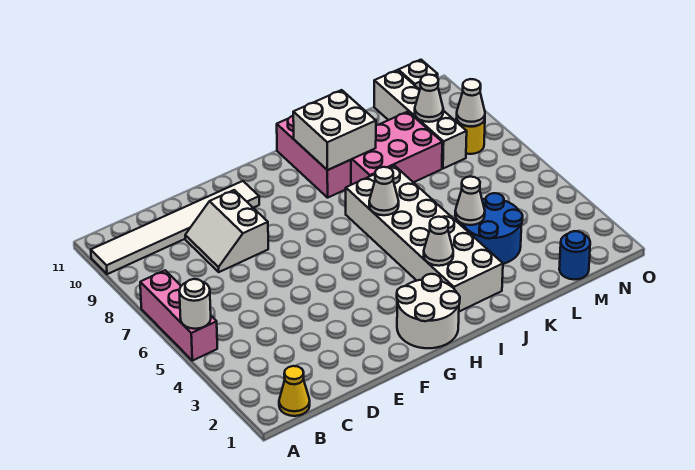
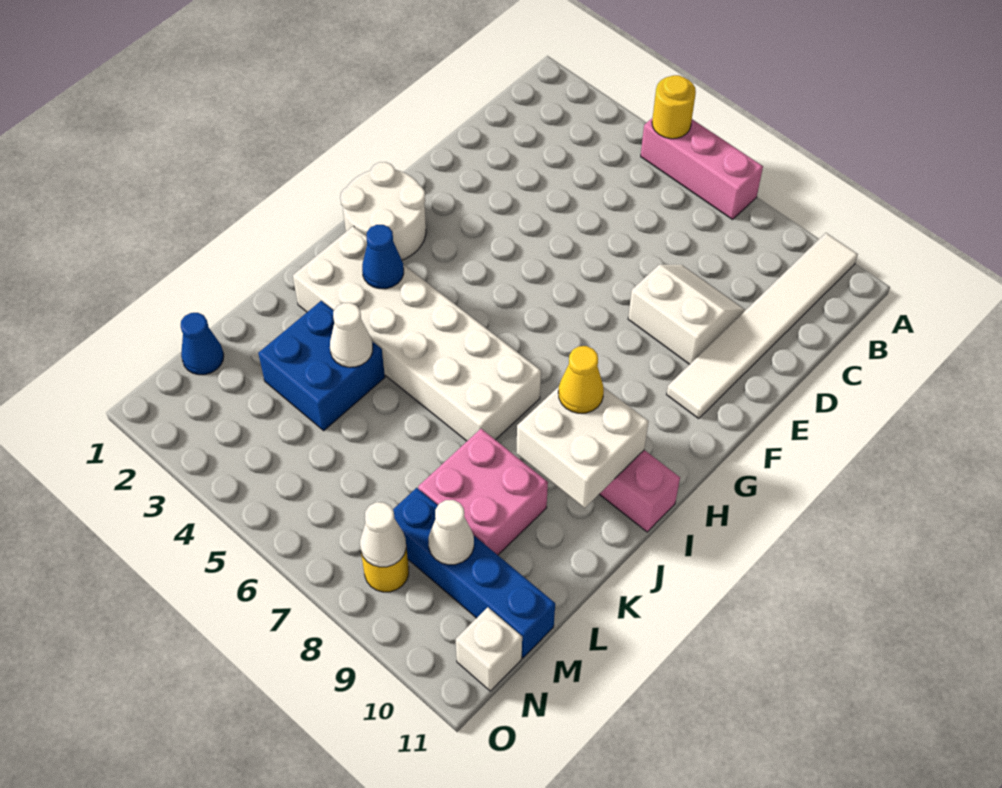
white 1x1 round brick [179,279,211,329] -> yellow 1x1 round brick [652,75,696,139]
yellow 1x1 cone [279,366,310,416] -> yellow 1x1 cone moved to [558,346,604,413]
white 1x1 cone [424,217,453,266] -> blue 1x1 cone [362,225,404,289]
white 1x1 cone [369,167,399,215] -> none
pink 2x3 brick [351,112,442,185] -> pink 2x2 brick [418,429,548,555]
blue 2x2 round brick [461,193,523,264] -> blue 2x2 brick [258,301,385,431]
blue 1x1 round brick [559,231,590,280] -> blue 1x1 cone [181,313,224,375]
white 1x4 brick [374,70,467,169] -> blue 1x4 brick [393,488,555,658]

